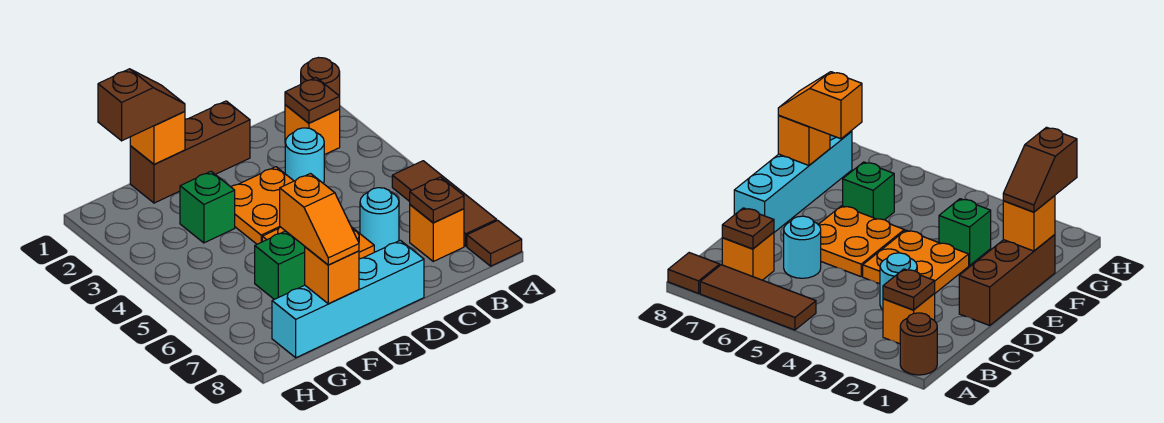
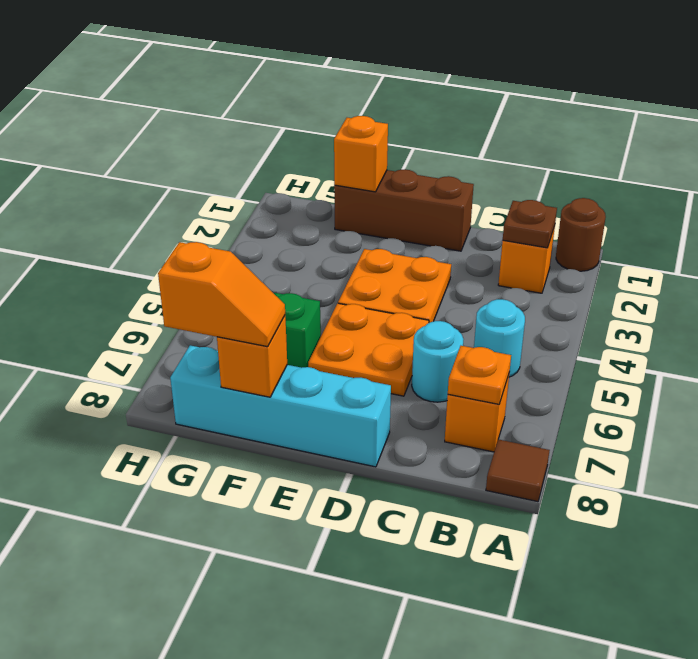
brown 1x3 tile [392,161,497,246] -> none
brown 1x1 plate [410,177,464,223] -> orange 1x1 plate [448,346,511,404]
cyan 1x1 round brick [285,128,324,184] -> cyan 1x1 round brick moved to [474,299,525,377]
brown 1x2 slope [98,69,185,141] -> none
green 1x1 brick [180,171,235,243] -> none
orange 1x2 slope [280,174,359,265] -> orange 1x2 slope turned to [158,242,285,347]

